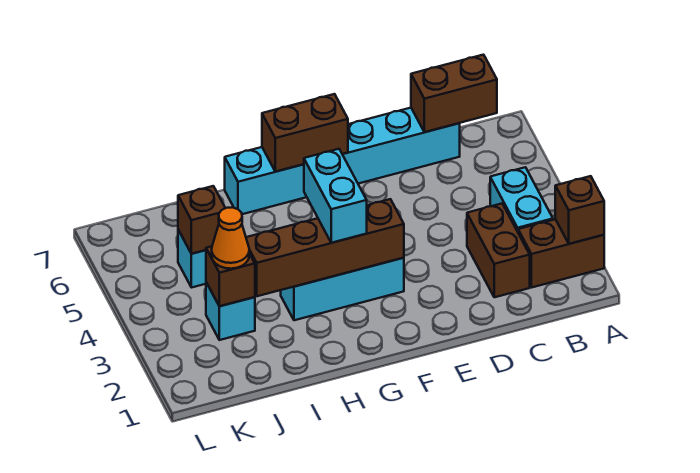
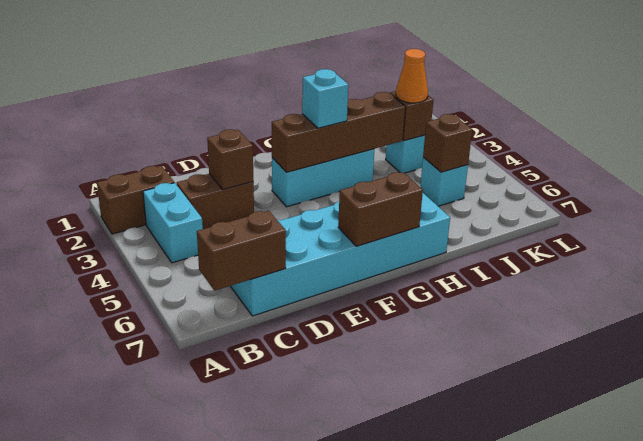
brown 1x1 brick [555,176,604,244] -> brown 1x1 brick moved to [207,129,253,189]
brown 1x2 brick [467,204,530,297] -> brown 1x2 brick turned to [177,174,254,229]
cyan 1x6 brick [225,108,460,214] -> cyan 2x6 brick [231,193,450,316]
cyan 1x2 brick [304,149,367,243] -> cyan 1x1 brick [302,69,348,128]

